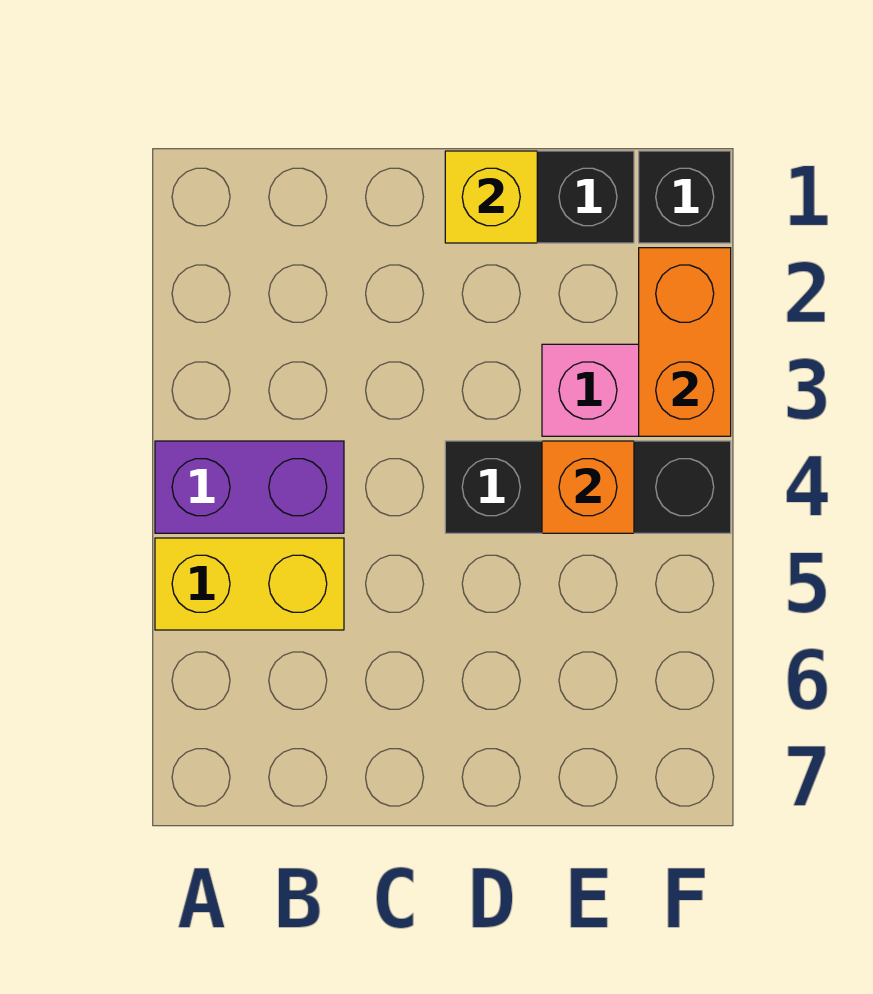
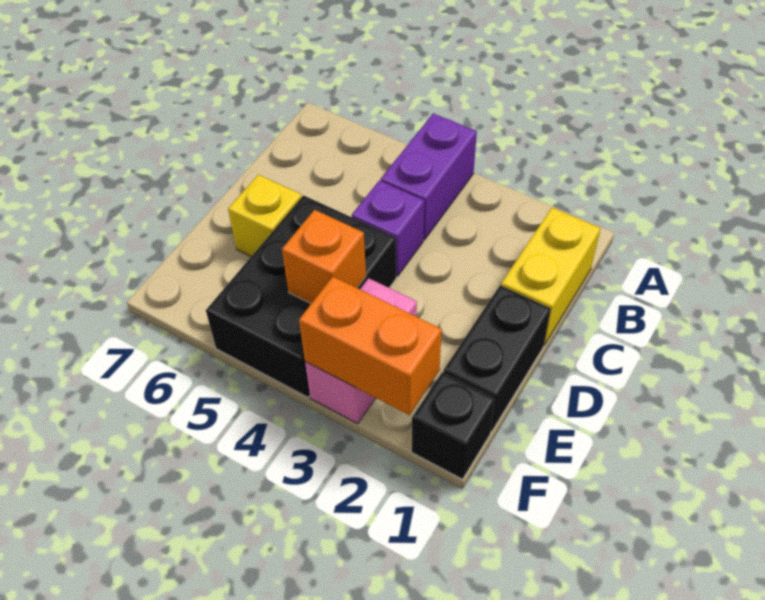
yellow 1x2 brick [155,538,344,630] -> yellow 1x2 brick moved to [501,208,601,345]
none -> purple 1x1 brick [352,180,424,276]
yellow 1x1 brick [445,151,537,243] -> yellow 1x1 brick moved to [228,175,302,256]
black 1x3 brick [445,441,731,533] -> black 2x3 brick [206,195,396,397]

